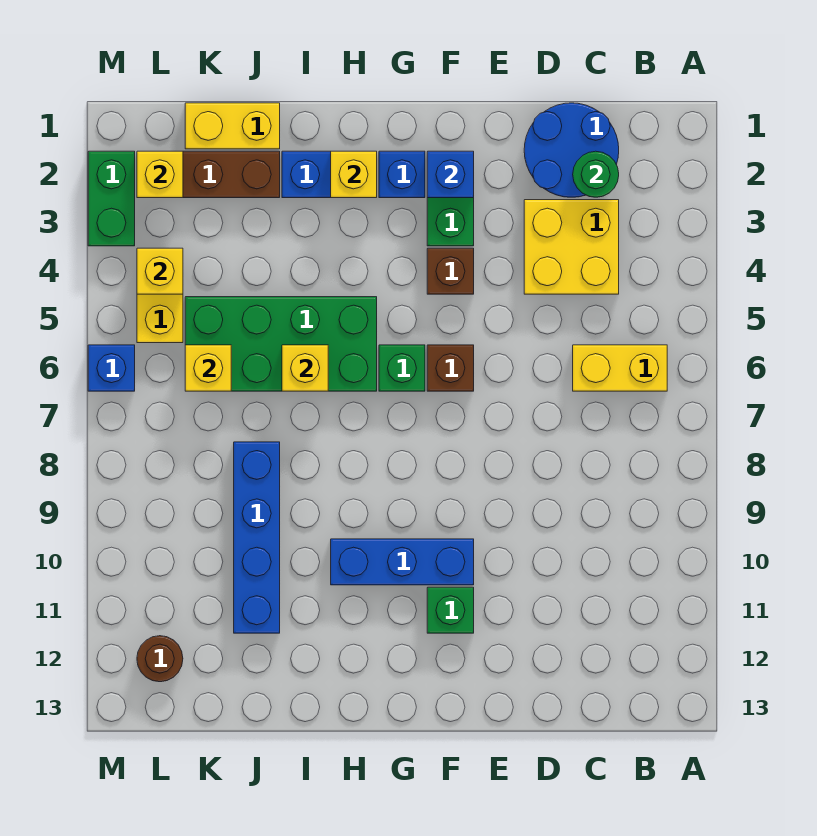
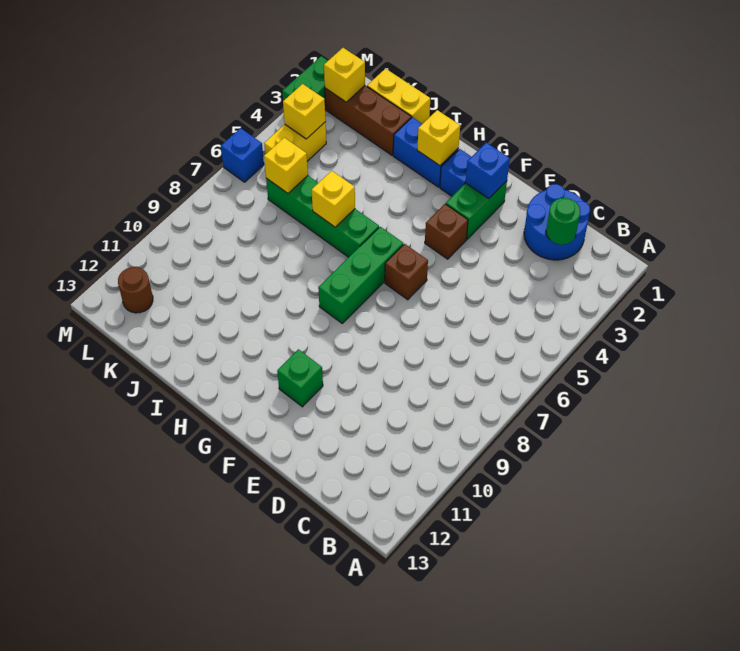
yellow 1x2 brick [573,345,667,391] -> none
yellow 2x2 brick [524,200,619,294] -> none
blue 1x3 brick [331,539,474,585] -> none
green 1x1 brick [379,345,425,391] -> green 1x3 brick [318,227,403,323]
green 2x4 brick [185,297,377,391] -> green 1x4 brick [266,176,379,257]
blue 1x4 brick [234,442,280,633] -> none

